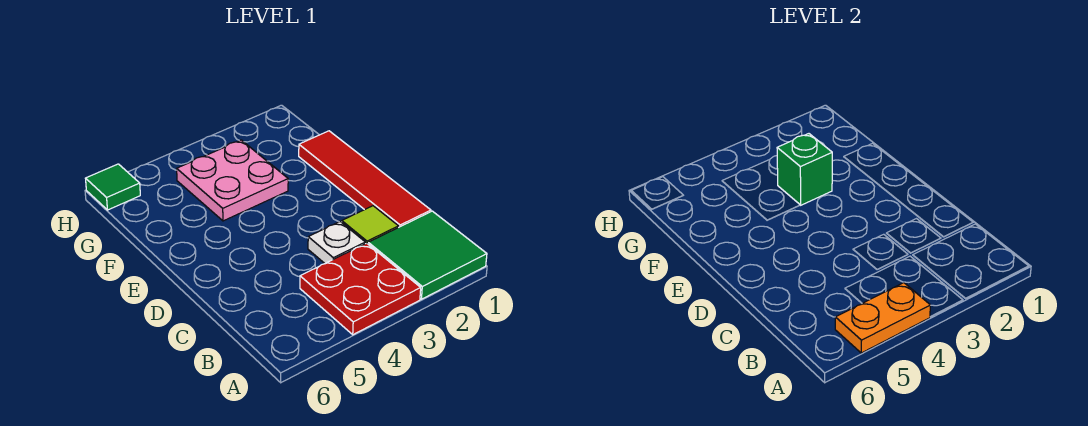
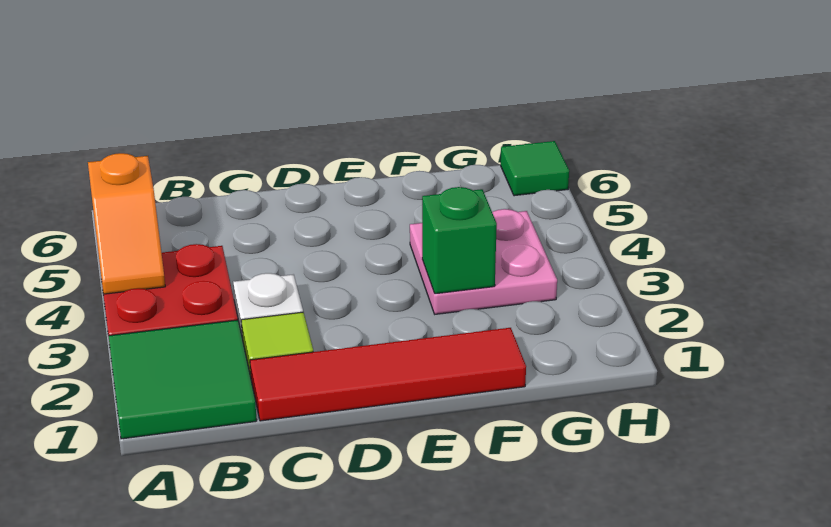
orange 1x2 plate [835,283,930,353] -> orange 1x2 slope [88,153,165,294]

